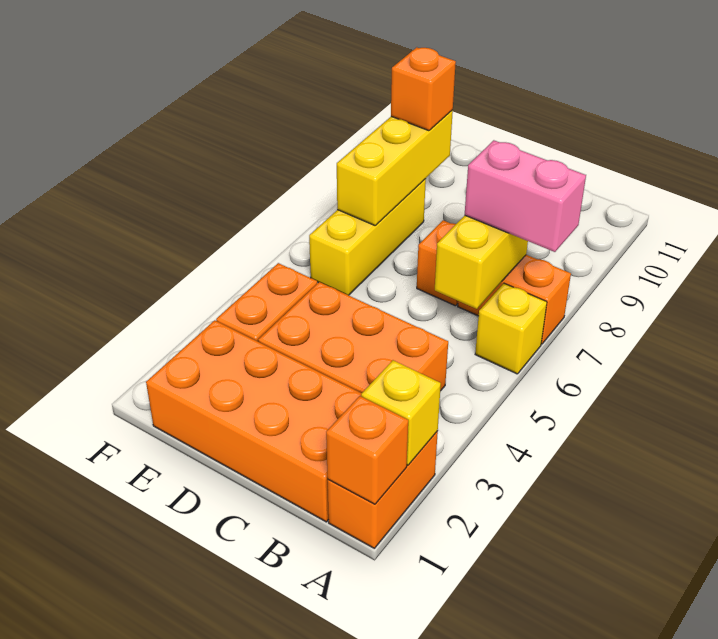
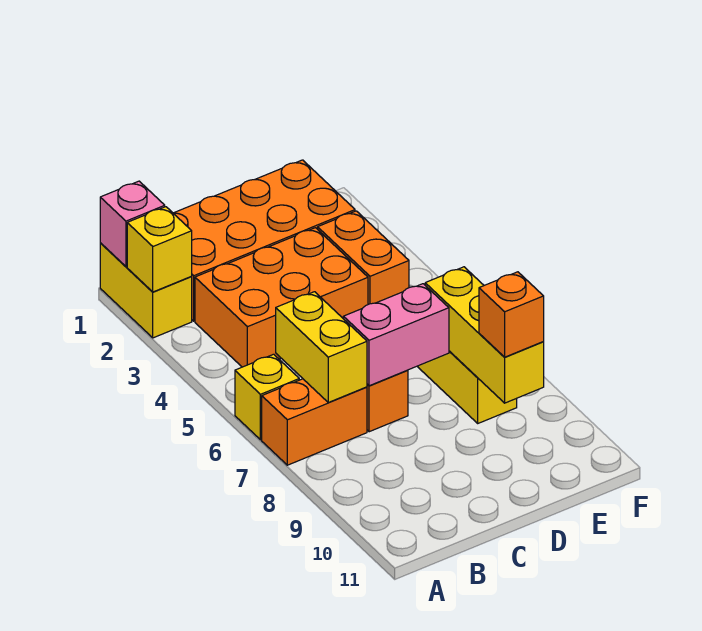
orange 1x2 brick [328,431,438,548] -> yellow 1x2 brick [100,243,192,338]
orange 1x1 brick [326,396,408,504] -> pink 1x1 brick [100,181,165,266]
pink 1x2 brick [465,140,586,252] -> pink 1x2 brick moved to [343,284,449,386]

